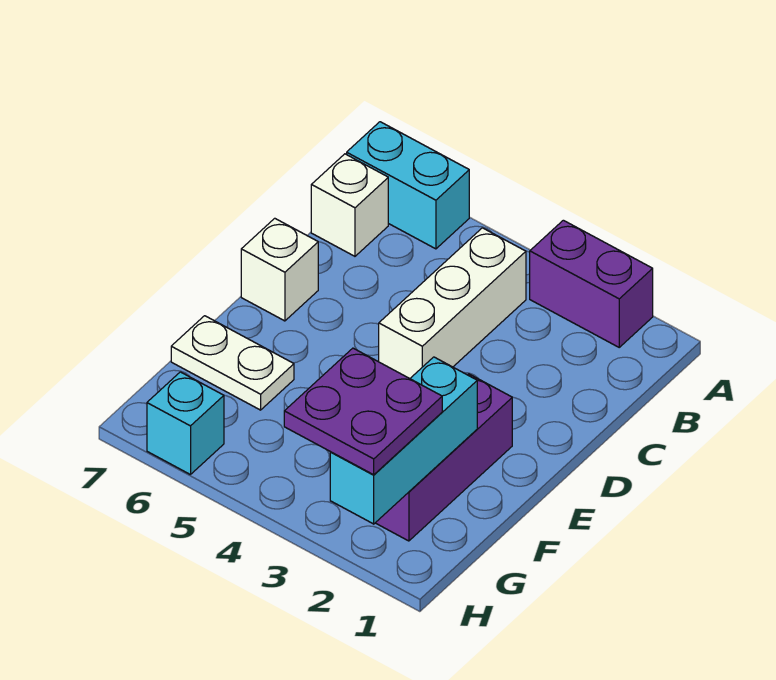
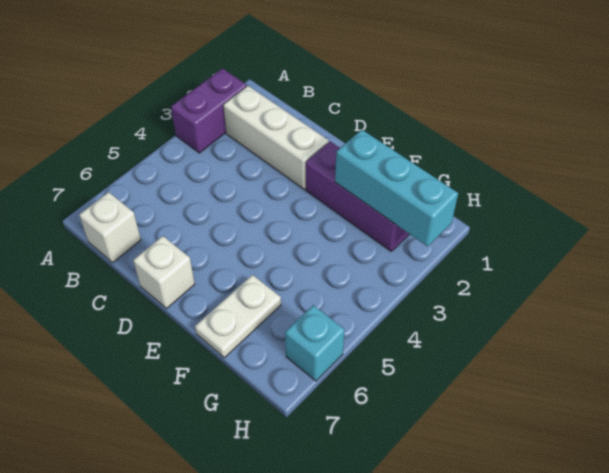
cyan 1x2 brick [347,122,469,249] -> none
white 1x3 brick [379,228,526,379] -> white 1x3 brick moved to [223,86,329,189]
purple 2x2 plate [284,348,442,475] -> none

